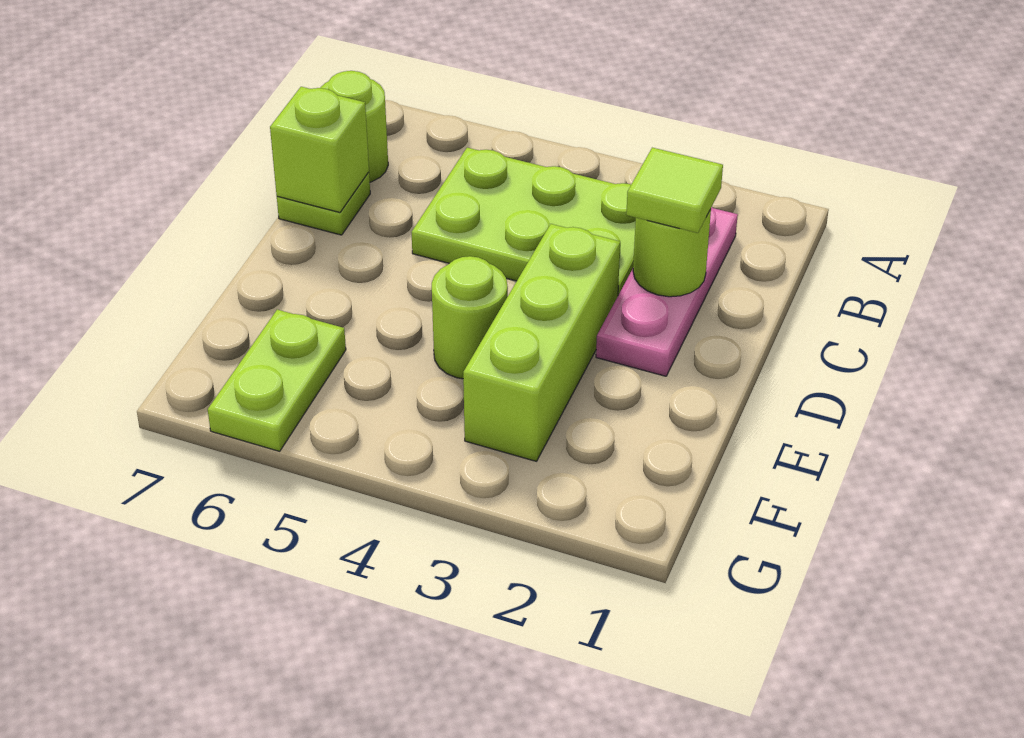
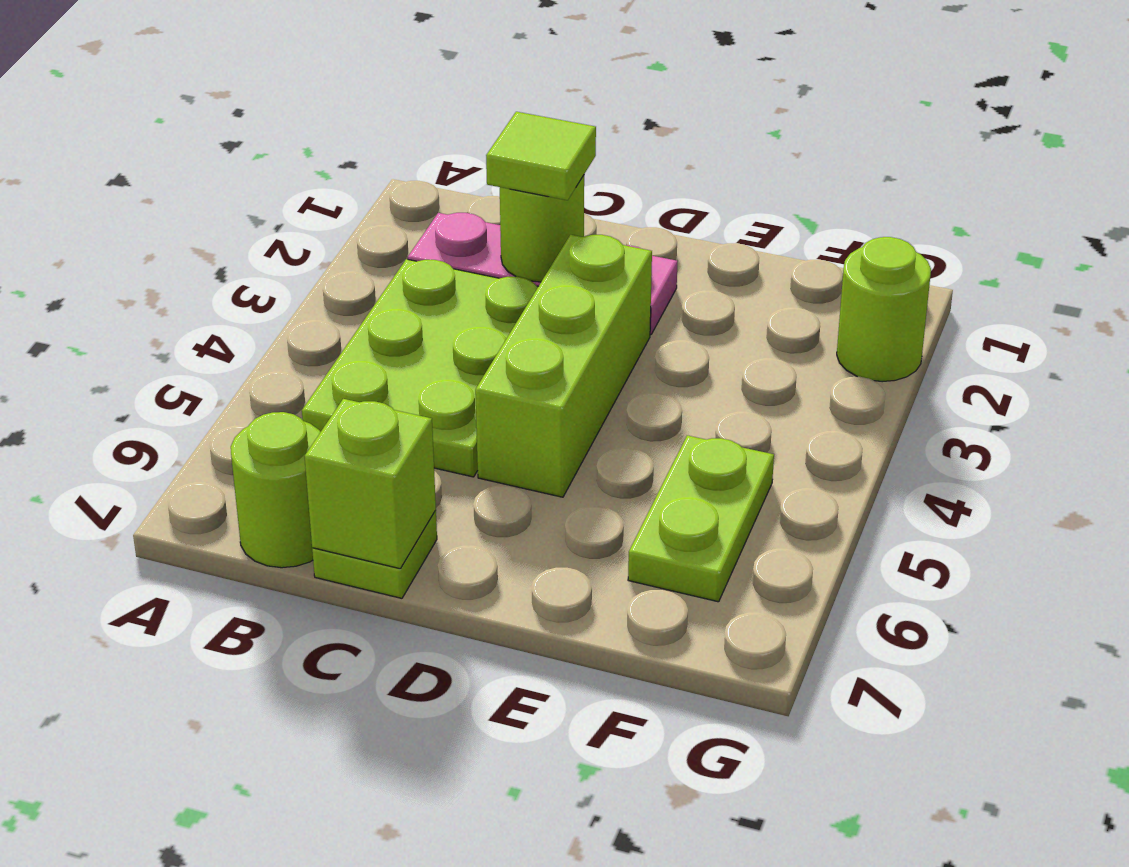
lime 1x3 brick [463,224,620,461] -> lime 1x3 brick turned to [475,235,652,497]
lime 1x1 round brick [432,256,508,379] -> lime 1x1 round brick moved to [837,237,931,382]
lime 1x2 plate [208,310,346,451] -> lime 1x2 plate turned to [628,435,774,602]

